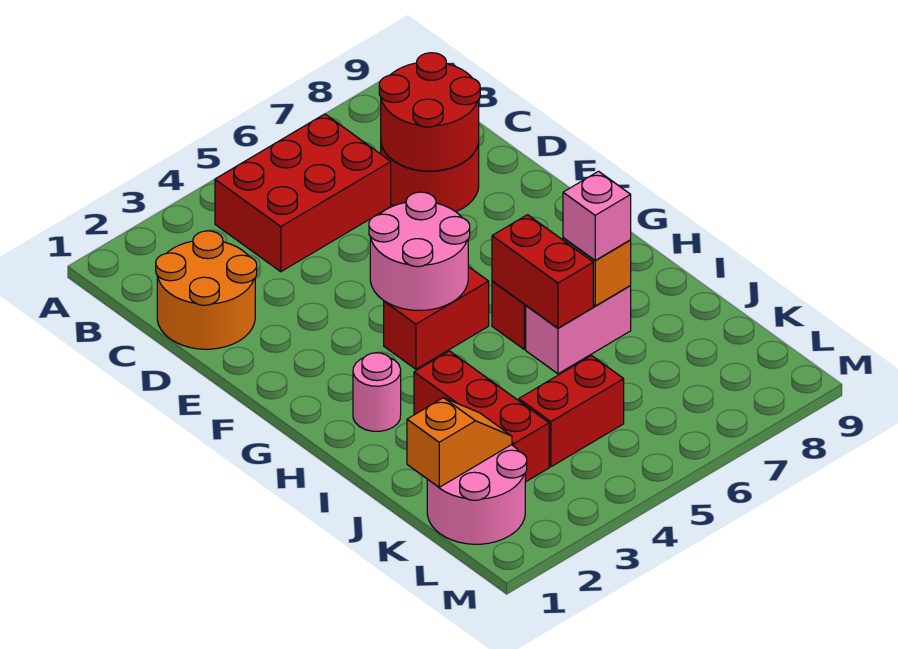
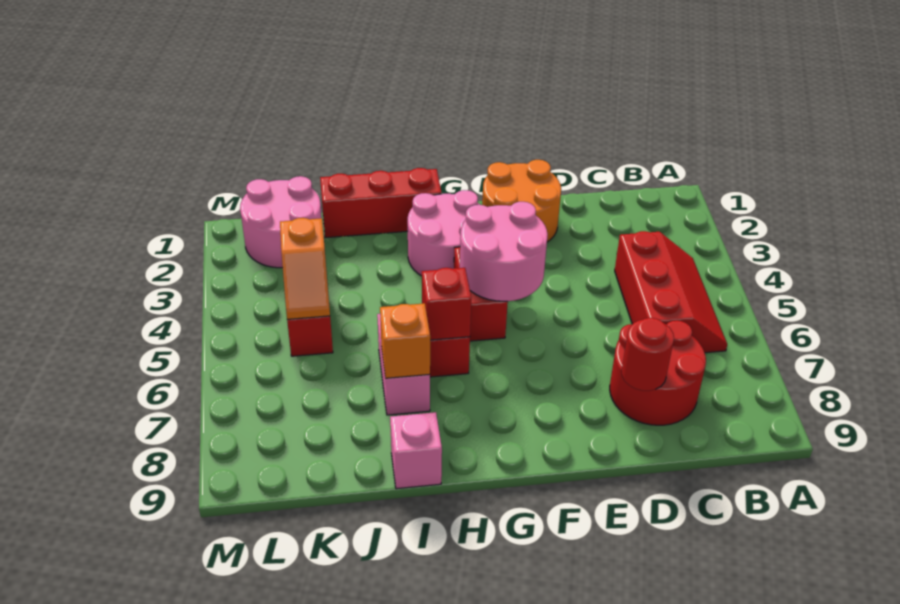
red 2x3 brick [215,114,391,272] -> red 2x3 slope [615,231,727,353]
orange 2x2 round brick [156,231,257,349] -> orange 2x2 round brick moved to [482,160,561,242]
red 2x2 round brick [379,53,480,171] -> red 1x1 round brick [621,318,674,391]
pink 1x1 round brick [353,353,401,431] -> pink 2x2 round brick [408,190,480,276]
red 1x2 brick [492,215,593,328] -> red 1x1 brick [422,268,471,340]
red 1x3 brick [414,351,549,482] -> red 1x3 brick moved to [320,168,442,238]
pink 1x1 brick [563,171,631,260] -> pink 1x1 brick moved to [390,412,442,489]
orange 1x2 slope [407,398,512,487] -> orange 1x2 slope moved to [280,218,330,319]

